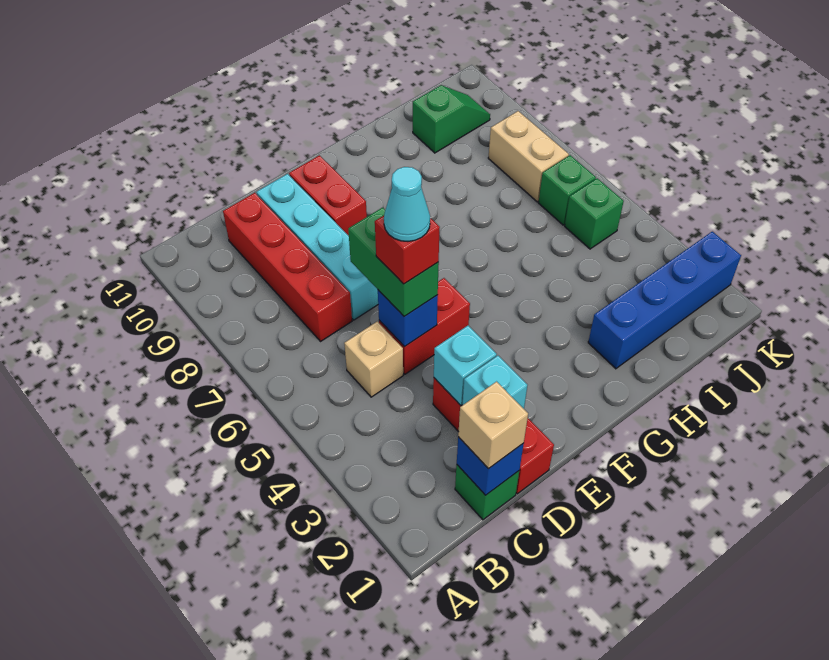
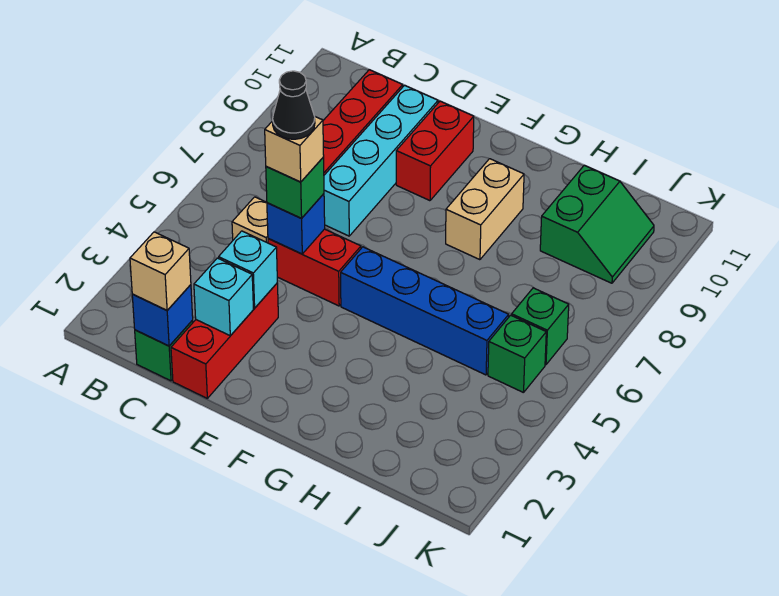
green 1x2 brick [348,208,439,316] -> green 1x1 brick [266,157,324,218]
red 1x1 brick [375,216,440,284] -> tan 1x1 brick [265,117,324,182]
cyan 1x1 cone [384,167,430,241] -> black 1x1 cone [273,71,315,139]
blue 1x4 brick [588,232,741,369] -> blue 1x4 brick moved to [341,247,509,375]
green 1x2 slope [413,85,490,153] -> green 2x2 slope [540,165,654,283]
tan 1x2 brick [488,111,569,202] -> tan 1x2 brick moved to [446,159,524,260]

